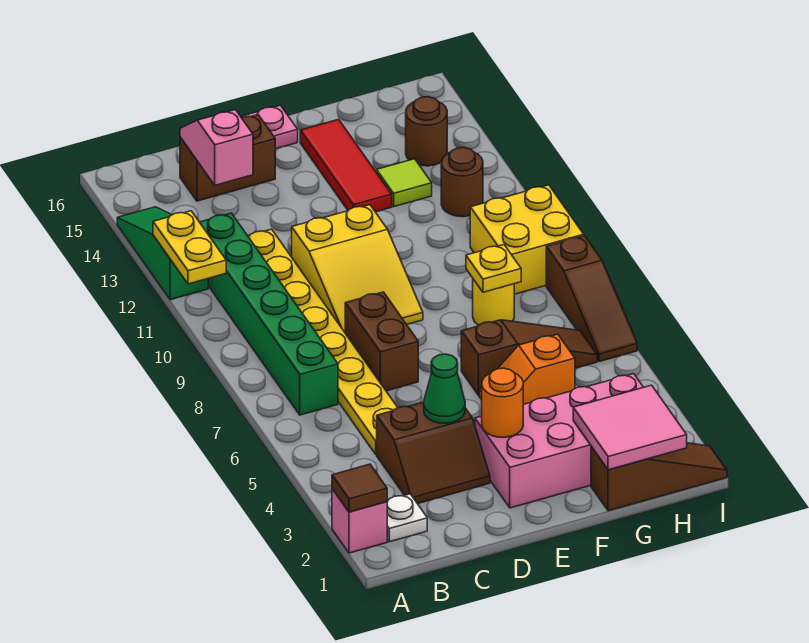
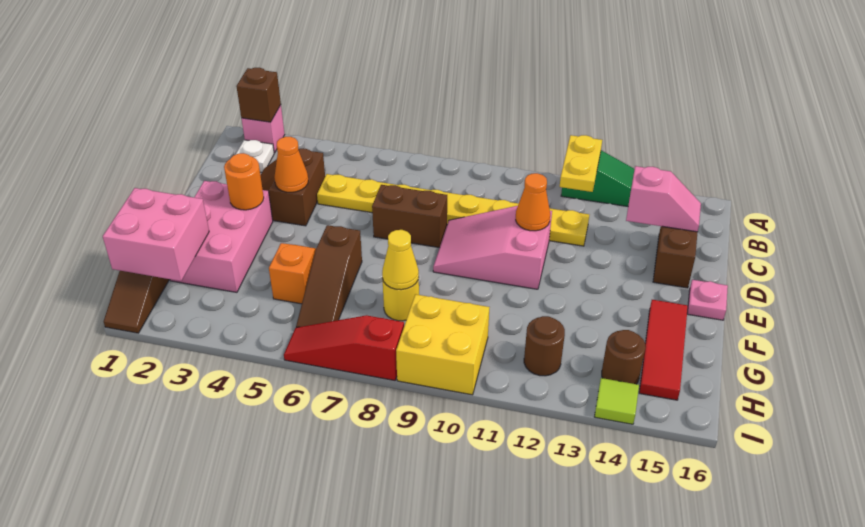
brown 1x1 tile [332,464,387,512] -> brown 1x1 brick [236,68,281,122]
yellow 1x2 plate [153,211,226,284] -> yellow 1x2 plate turned to [560,135,602,192]
green 1x6 brick [200,213,338,415] -> none
green 1x1 cone [424,354,465,423] -> orange 1x1 cone [274,137,308,192]
yellow 2x3 slope [292,205,423,332] -> pink 2x3 slope [433,206,552,289]
none -> orange 1x1 cone [516,173,550,231]
pink 2x4 brick [475,374,643,508] -> pink 2x3 brick [170,181,273,292]
red 1x3 tile [300,119,392,212] -> red 1x3 tile turned to [639,300,688,400]
pink 2x2 tile [573,385,687,470] -> pink 2x2 brick [103,188,209,281]
yellow 1x1 plate [466,245,521,292] -> yellow 1x1 cone [382,230,419,290]
lime 1x1 tile [376,159,432,207] -> lime 1x1 tile moved to [595,378,639,424]
brown 1x3 slope [546,236,637,362] -> red 1x3 slope [284,315,404,380]

